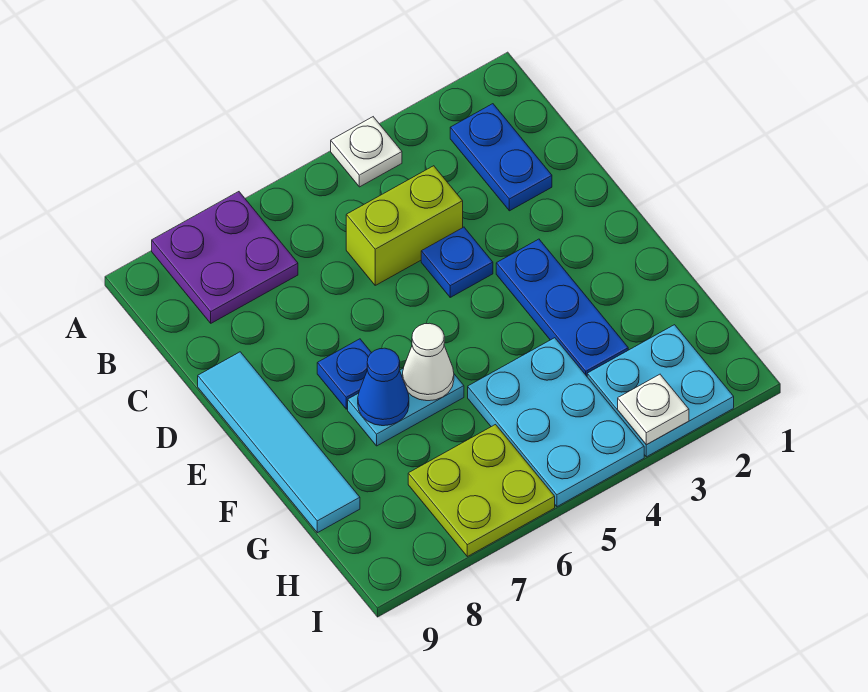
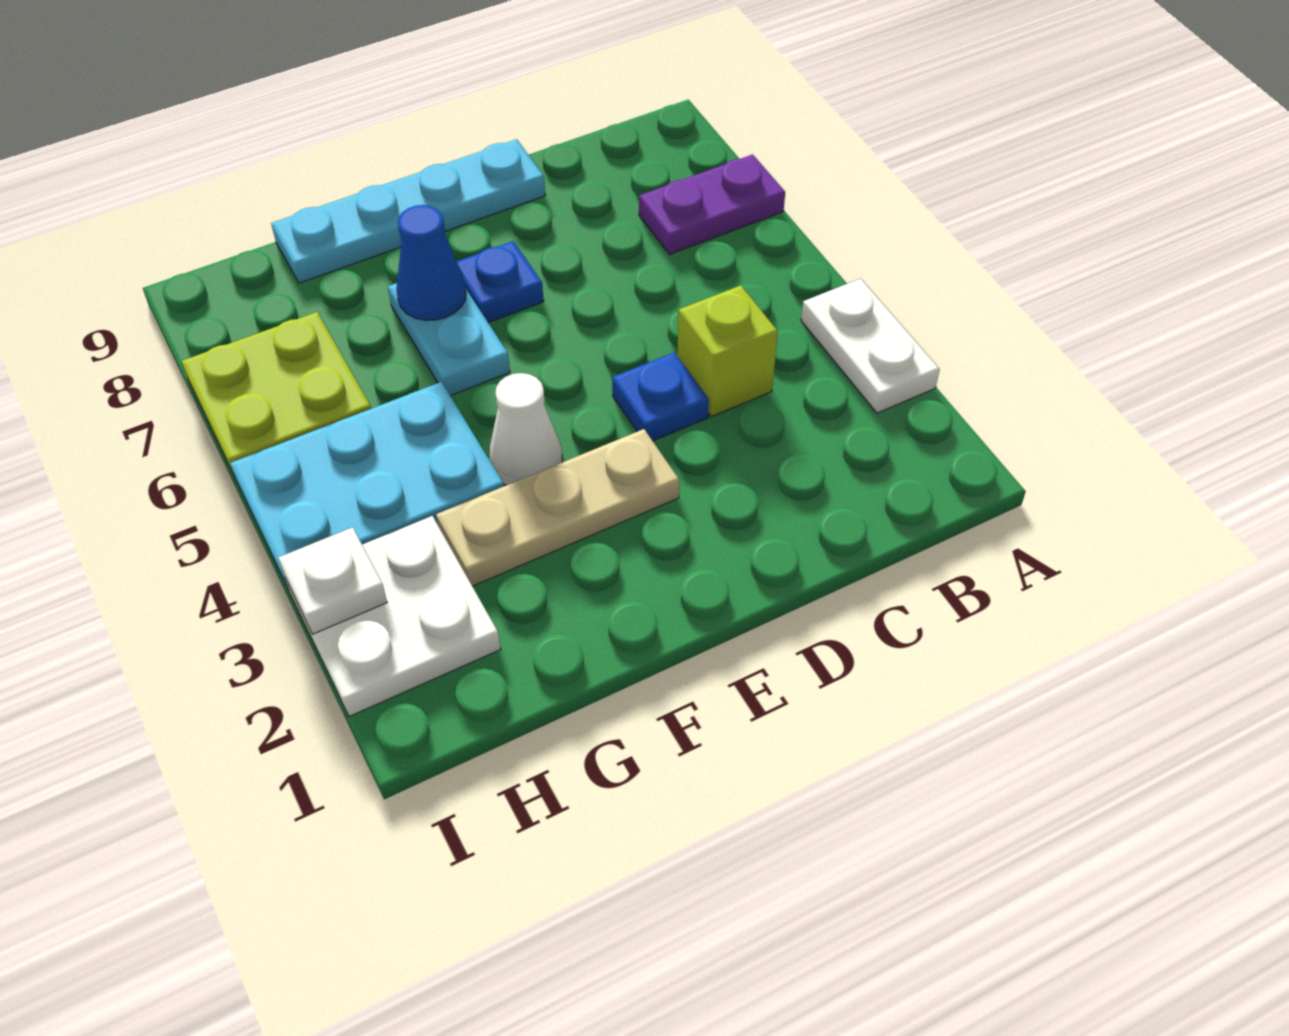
white 1x1 plate [331,117,402,187] -> white 1x2 plate [801,279,940,413]
purple 2x2 plate [152,192,298,323] -> purple 1x2 plate [639,154,785,254]
blue 1x2 plate [450,104,552,211] -> none
lime 1x2 brick [346,166,463,285] -> lime 1x1 brick [677,285,778,417]
cyan 1x4 tile [198,352,360,533] -> cyan 1x4 plate [271,139,545,283]
blue 1x3 plate [496,239,628,376] -> tan 1x3 plate [436,429,679,586]
white 1x1 cone [403,323,454,401] -> white 1x1 cone moved to [489,373,562,485]
cyan 2x2 plate [587,325,734,457] -> white 2x2 plate [286,516,501,717]

